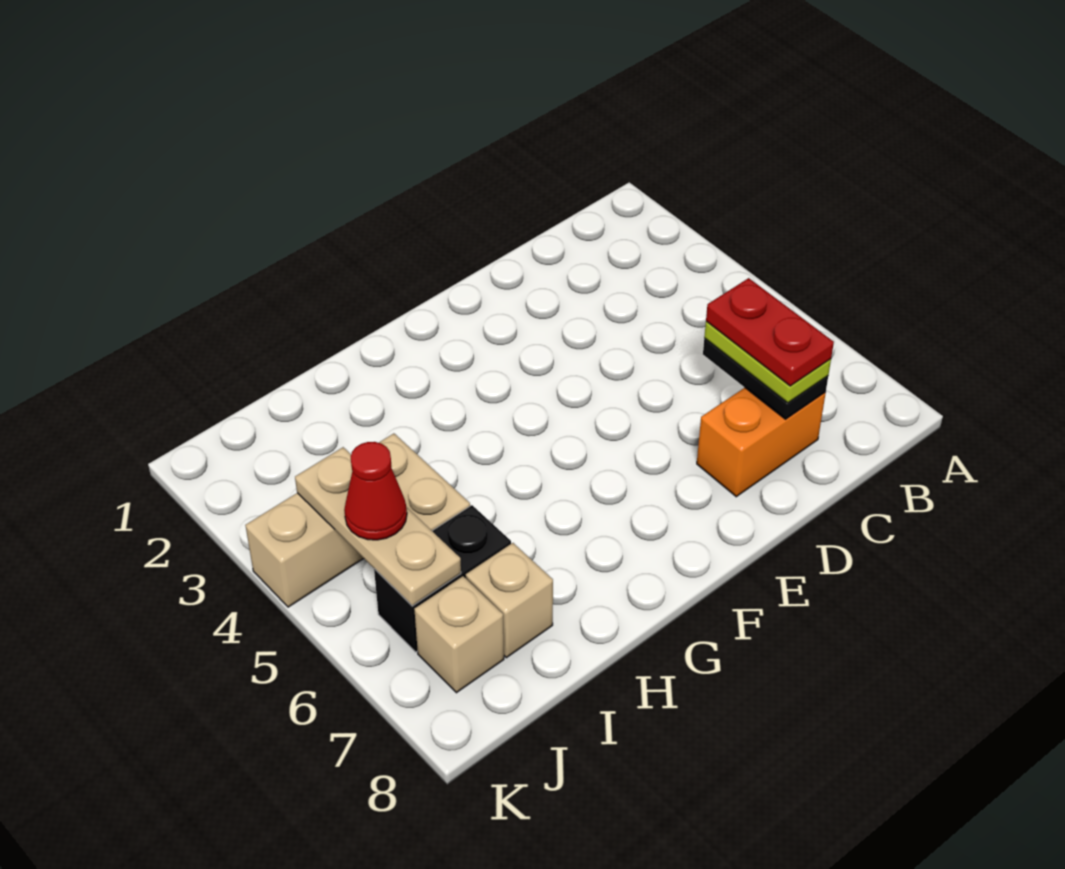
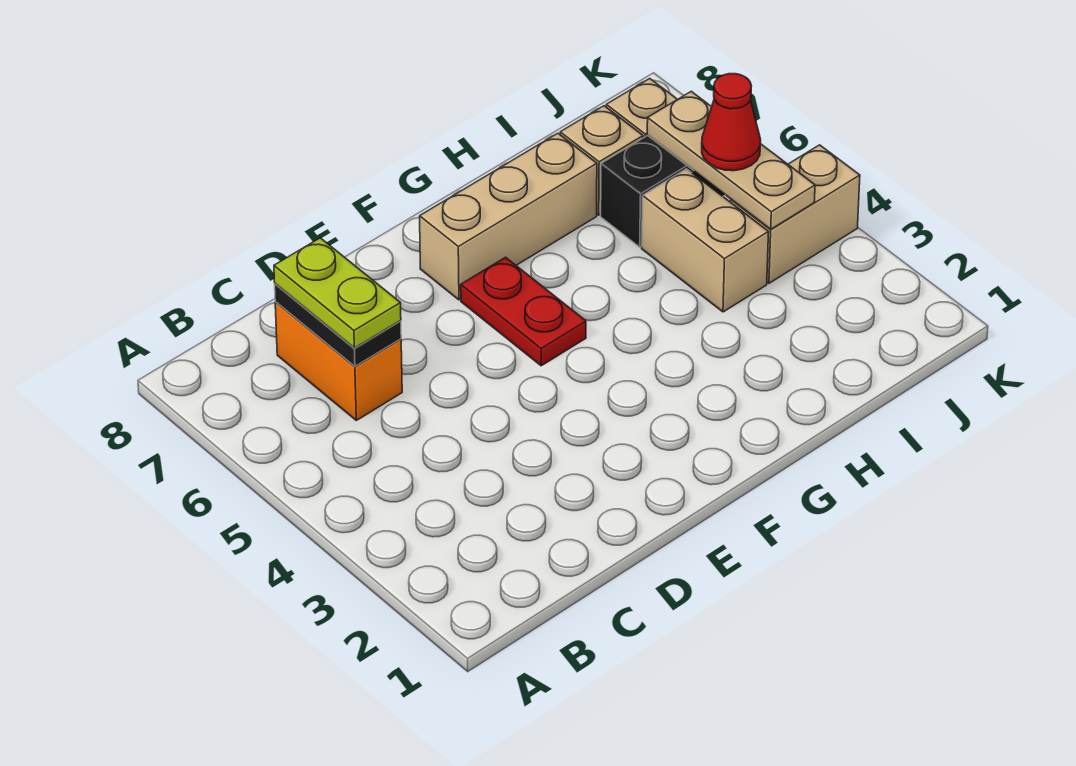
red 1x2 plate [706,278,834,386] -> red 1x2 plate moved to [461,257,586,366]
orange 1x2 brick [697,388,826,497] -> orange 1x2 brick turned to [275,302,402,420]
none -> tan 1x3 brick [420,133,597,300]

